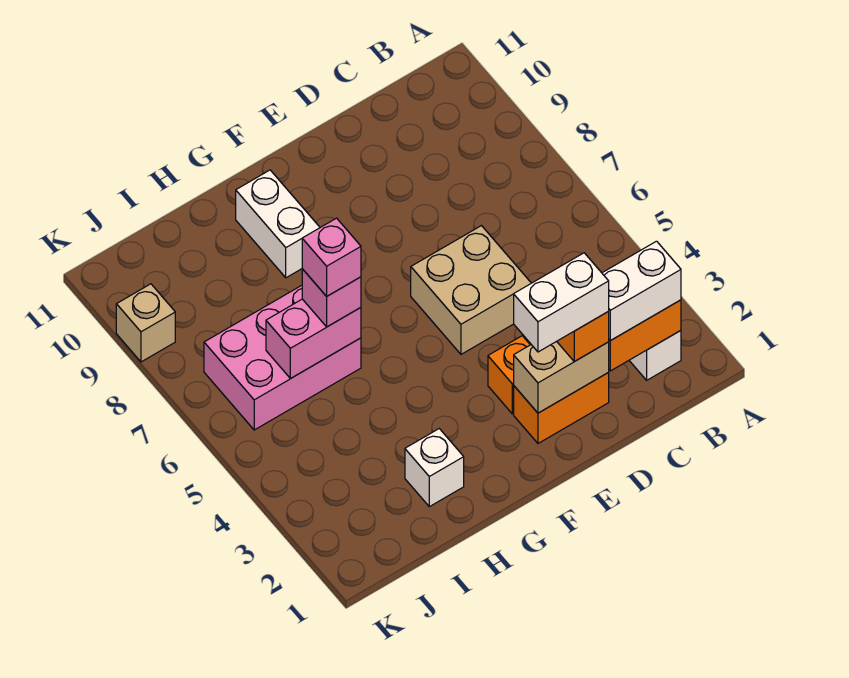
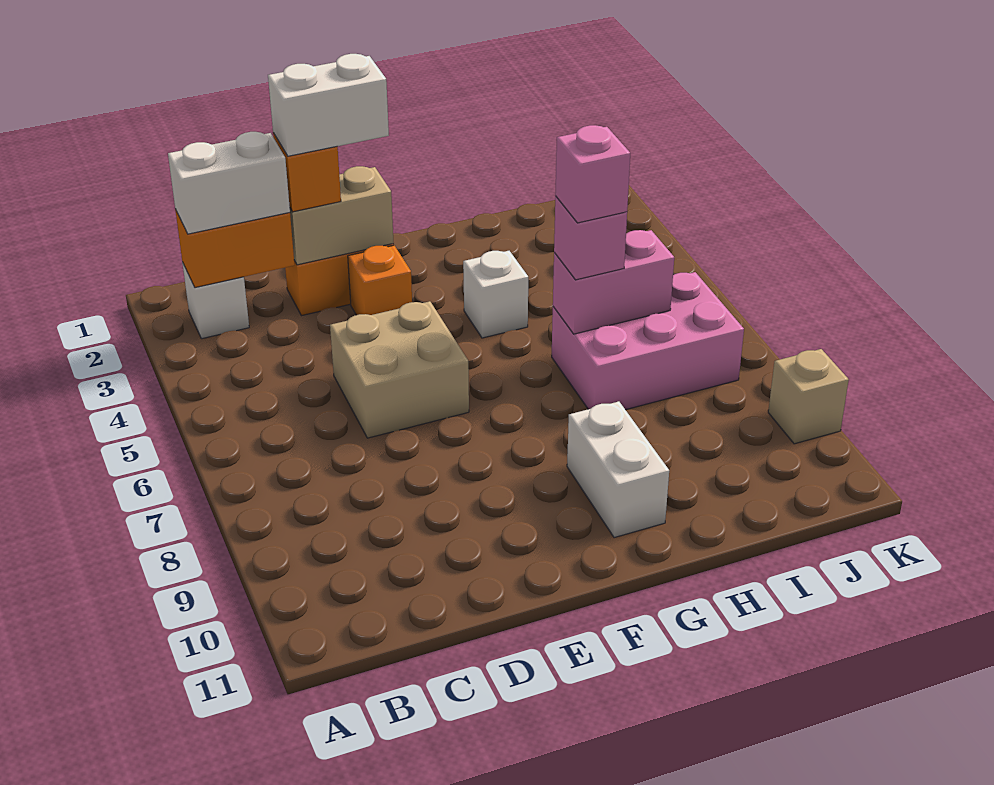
white 1x1 brick [405,429,464,507] -> white 1x1 brick moved to [463,251,528,338]

